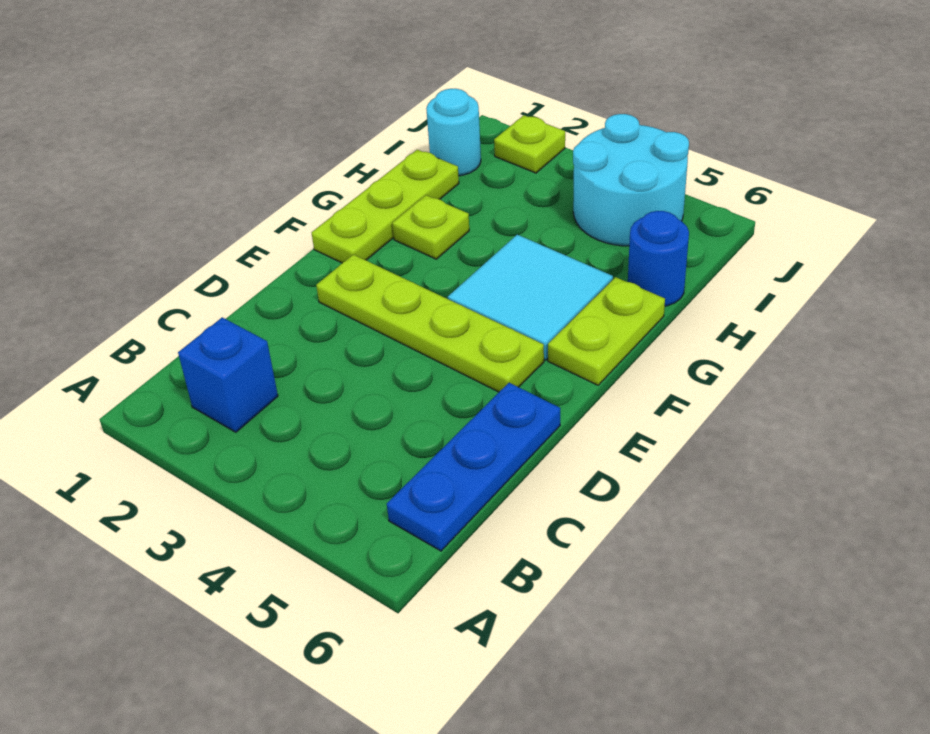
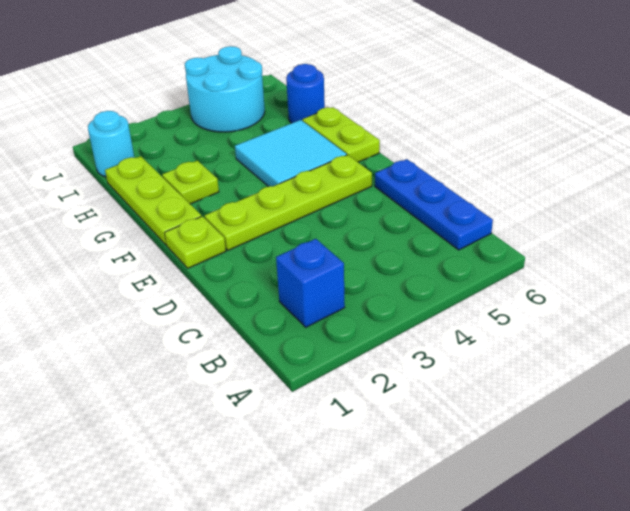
lime 1x1 plate [494,115,565,173] -> lime 1x1 plate moved to [165,216,226,268]

